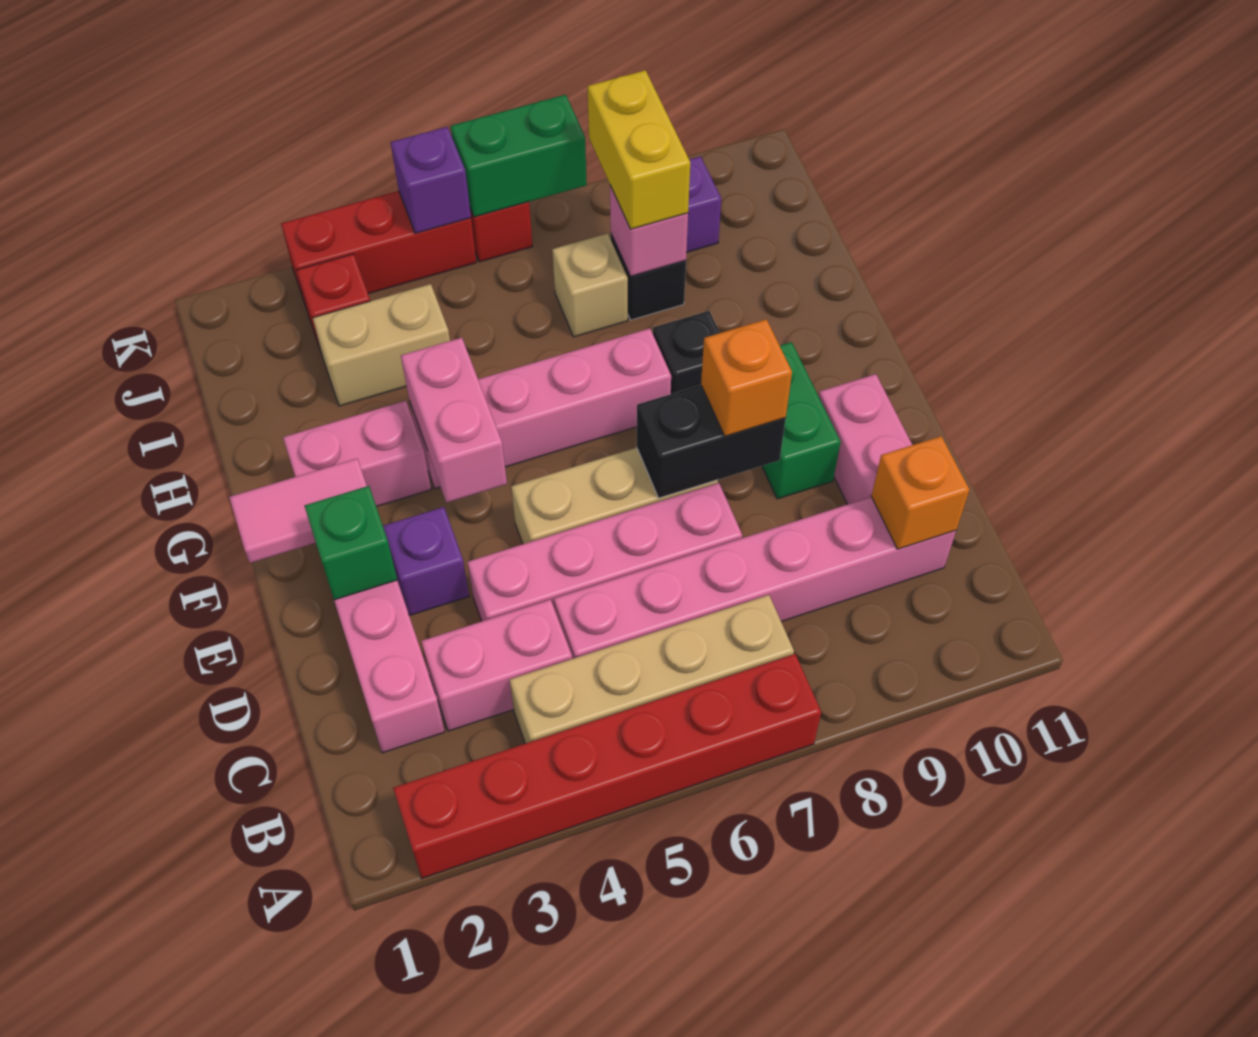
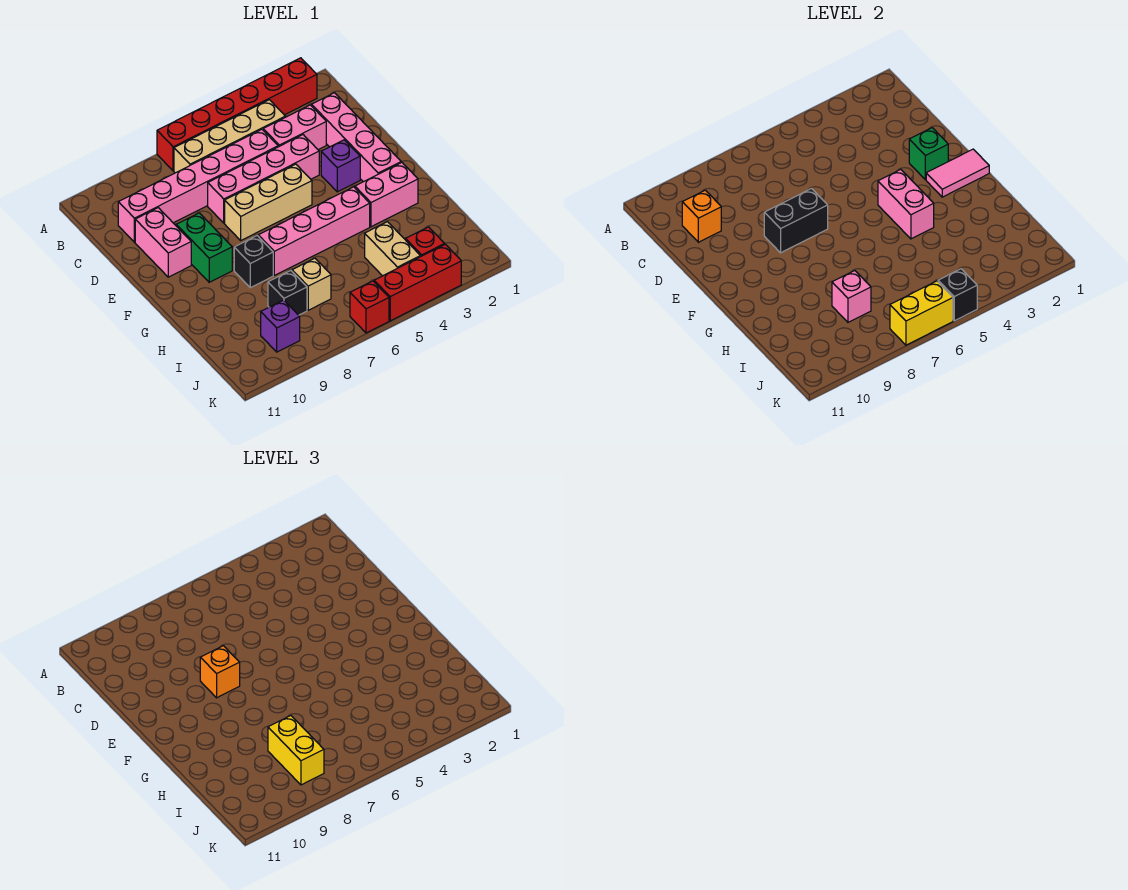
tan 1x2 brick [313,284,450,406] -> tan 1x2 brick turned to [365,222,420,276]
purple 1x1 brick [390,127,471,233] -> black 1x1 brick [938,269,977,321]
green 1x2 brick [451,95,587,217] -> yellow 1x2 brick [890,281,953,345]

